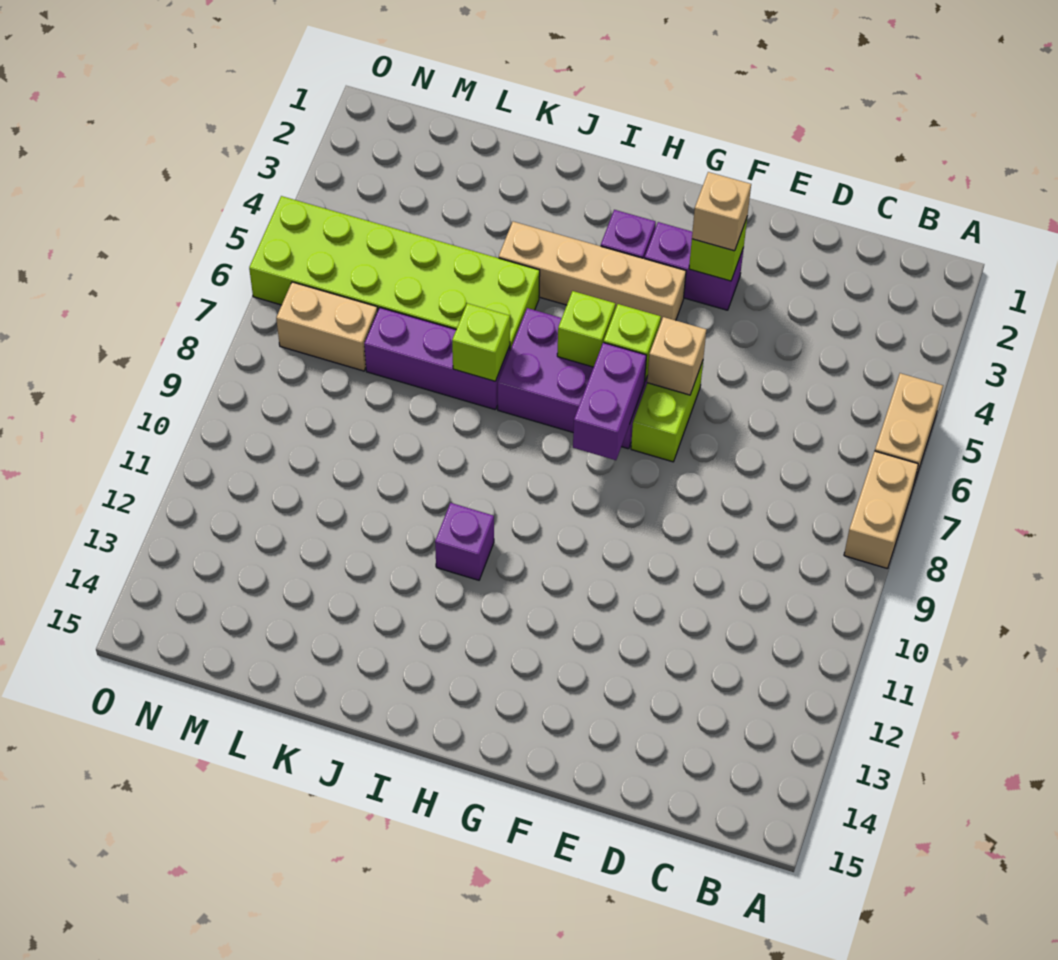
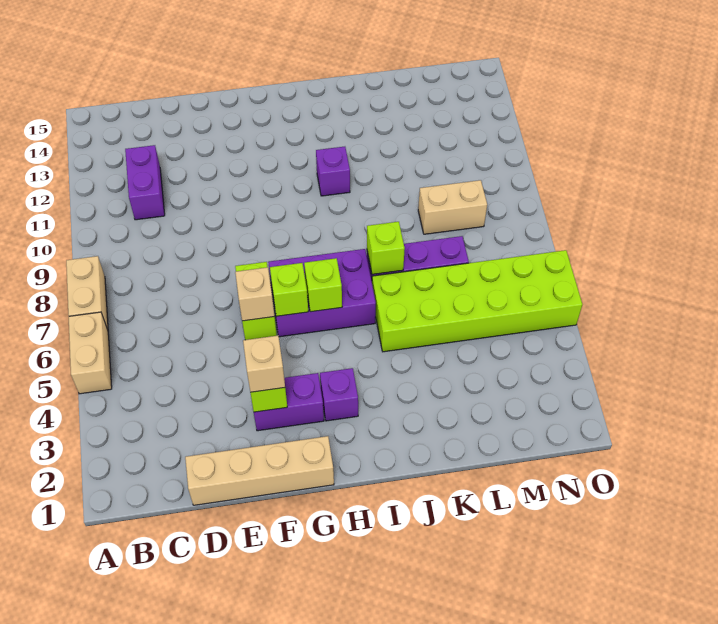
tan 1x4 brick [499,222,686,324] -> tan 1x4 brick moved to [185,436,334,505]
purple 1x2 brick [573,343,647,460] -> purple 1x2 brick moved to [125,145,165,220]
tan 1x2 brick [276,282,378,371] -> tan 1x2 brick moved to [418,180,487,234]

